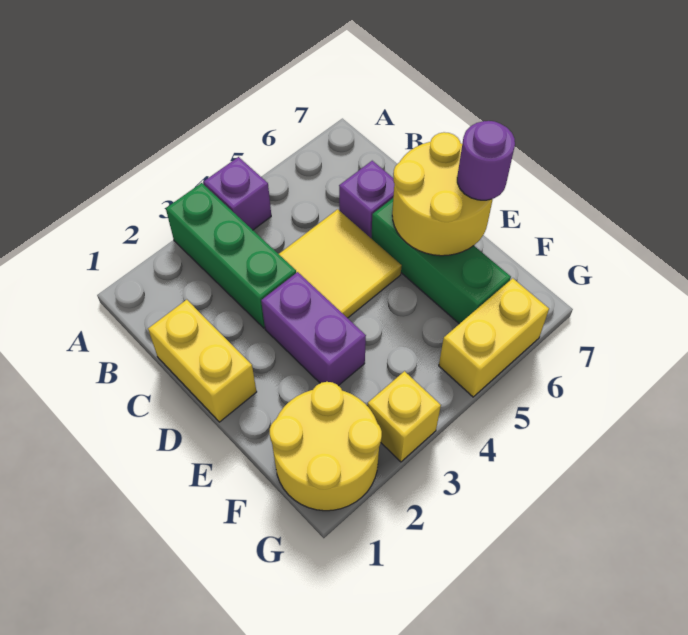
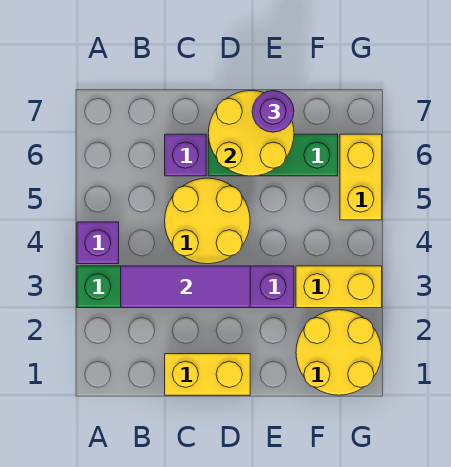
none -> purple 1x3 tile [121,266,250,308]
yellow 2x2 tile [279,209,402,318] -> yellow 2x2 round brick [165,178,250,264]
yellow 1x1 brick [368,371,441,462] -> yellow 1x2 brick [296,266,382,308]

